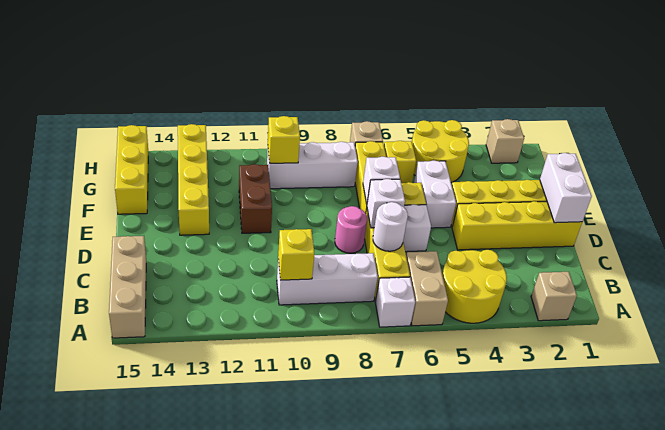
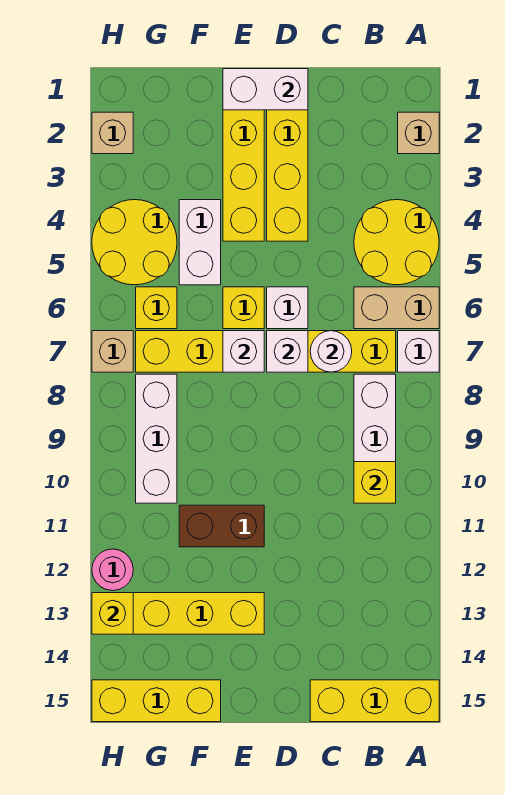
tan 1x3 brick [109,236,146,338] -> yellow 1x3 brick [310,680,439,722]
pink 1x1 round brick [335,206,367,253] -> pink 1x1 round brick moved to [92,549,133,591]
white 1x2 brick [414,161,456,228] -> white 1x2 brick turned to [179,200,221,285]
yellow 1x1 brick [268,116,300,163] -> yellow 1x1 brick moved to [92,593,133,634]

